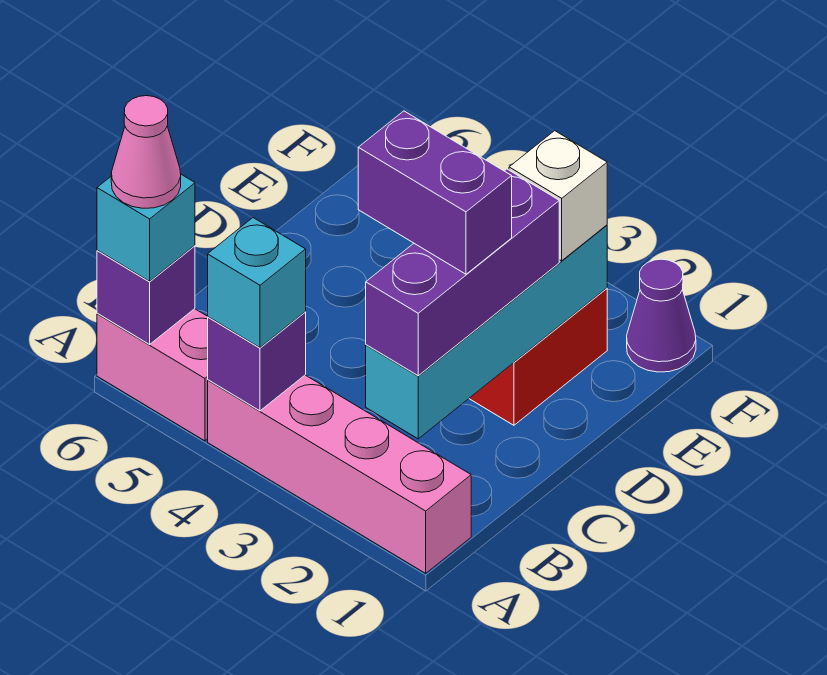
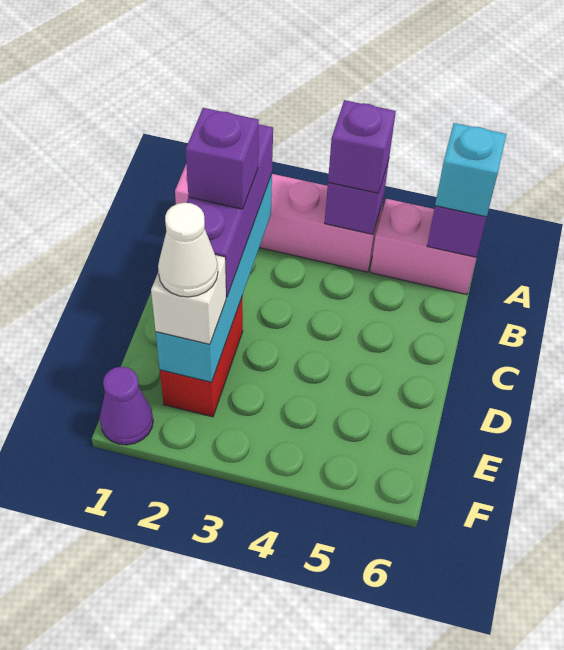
cyan 1x1 brick [208,218,306,348] -> purple 1x1 brick [328,100,396,193]
pink 1x1 cone [111,96,181,208] -> none
purple 1x2 brick [358,111,512,274] -> purple 1x1 brick [186,108,259,209]
none -> white 1x1 cone [158,203,218,297]

